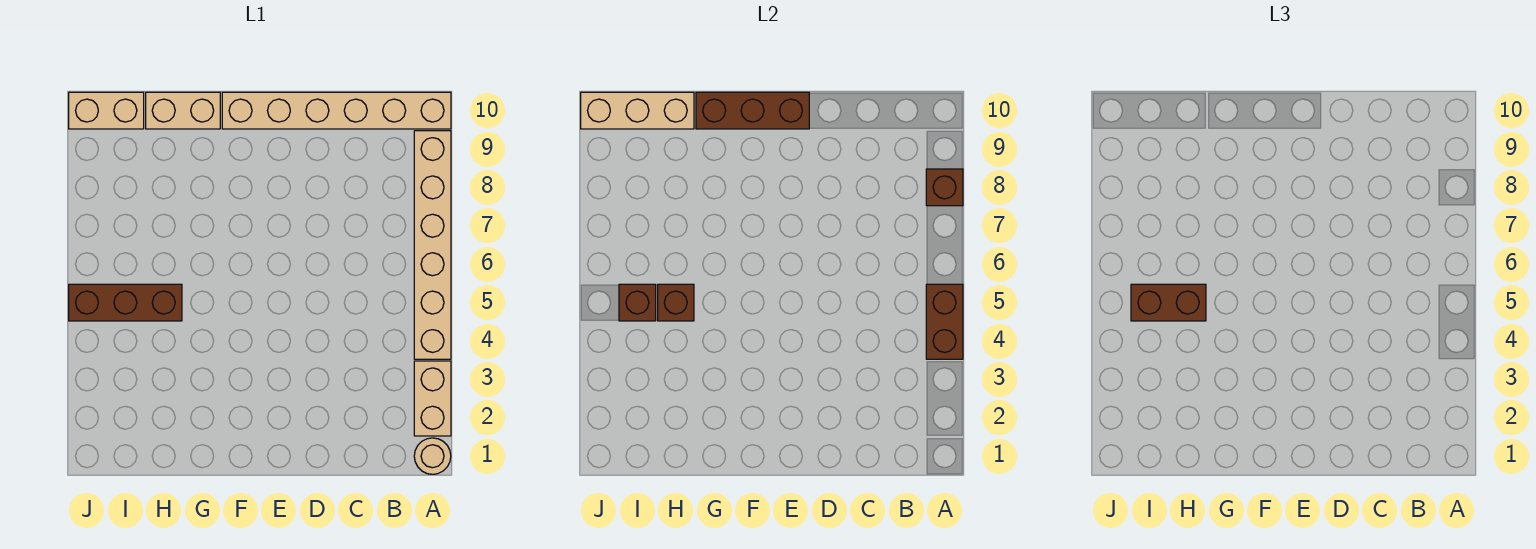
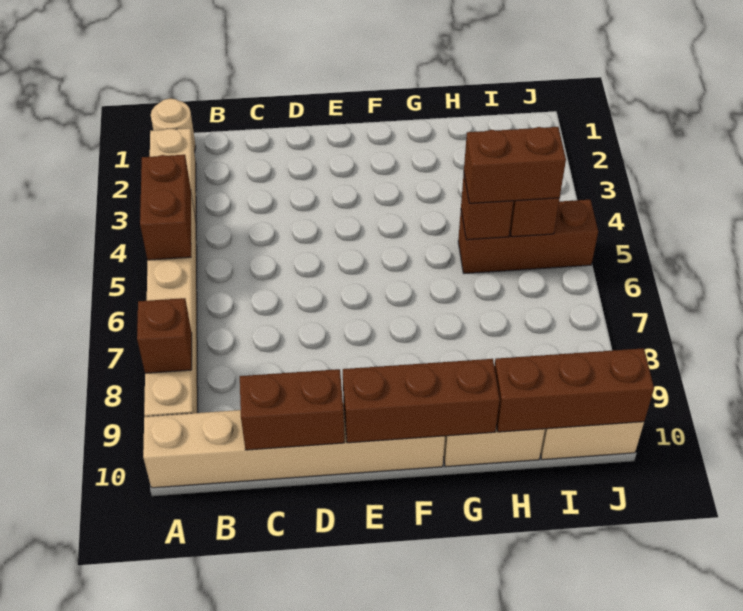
none -> brown 1x2 brick [240,369,344,450]
tan 1x3 brick [581,92,694,129] -> brown 1x3 brick [494,348,654,432]

